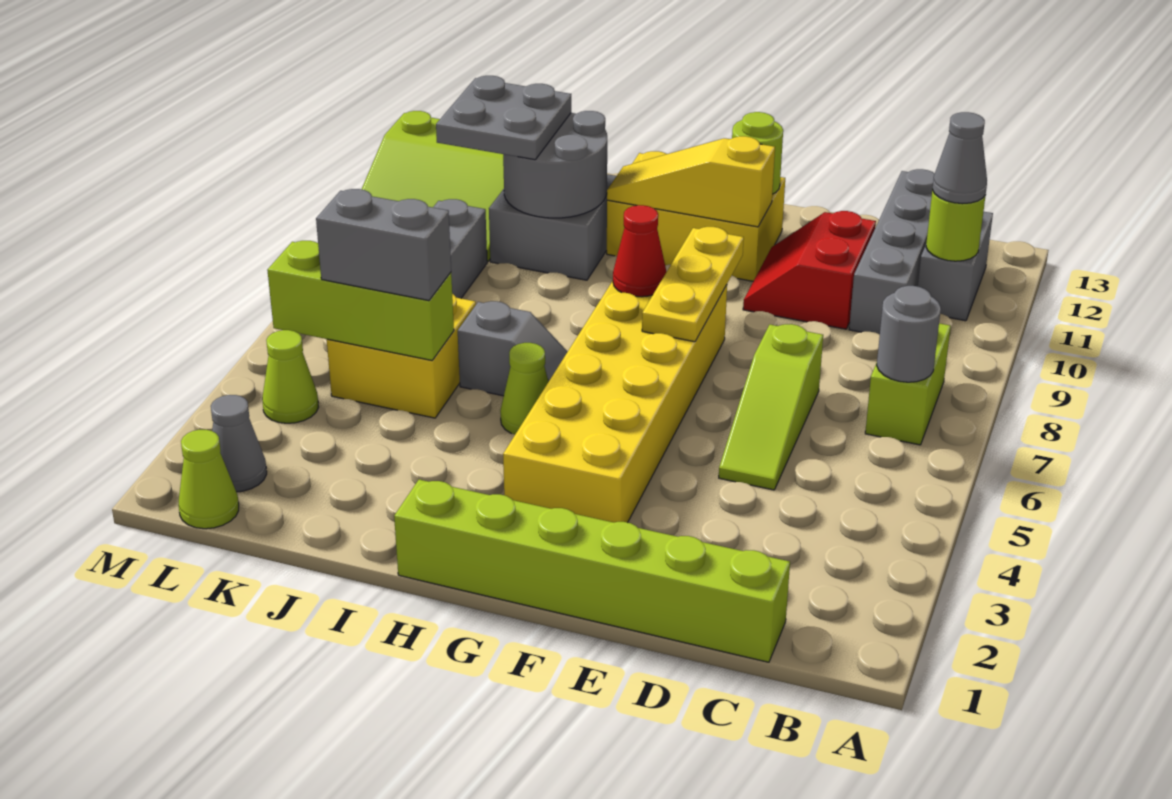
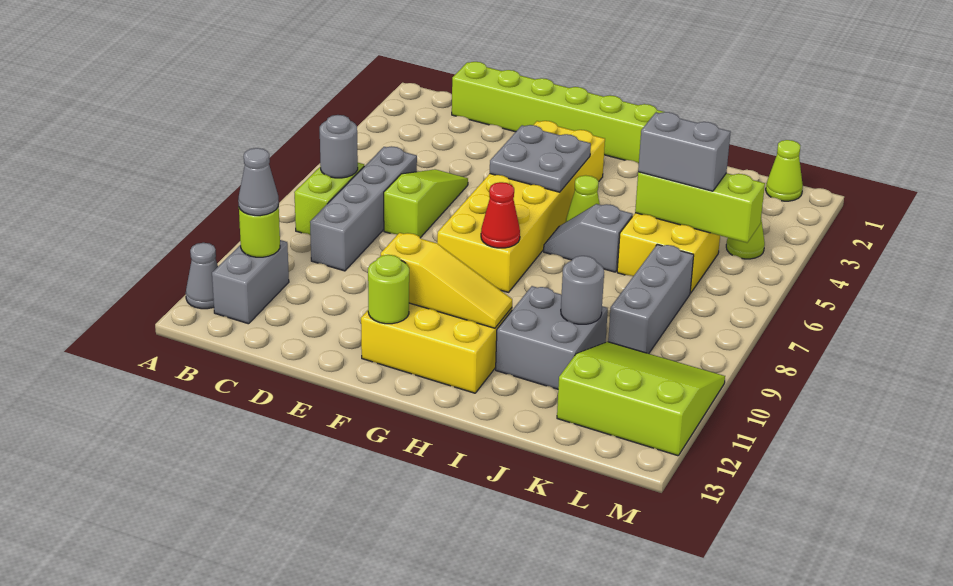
grey 1x4 brick [849,169,935,334] -> grey 1x4 brick moved to [310,146,417,271]
red 2x2 slope [743,211,876,329] -> none
yellow 1x3 plate [642,227,744,342] -> none
grey 2x2 round brick [503,111,607,218] -> grey 1x1 round brick [561,256,604,324]
grey 2x2 plate [436,76,571,160] -> grey 2x2 plate moved to [490,125,591,192]
grey 1x1 cone [211,395,267,492] -> grey 1x1 cone moved to [186,243,218,309]

